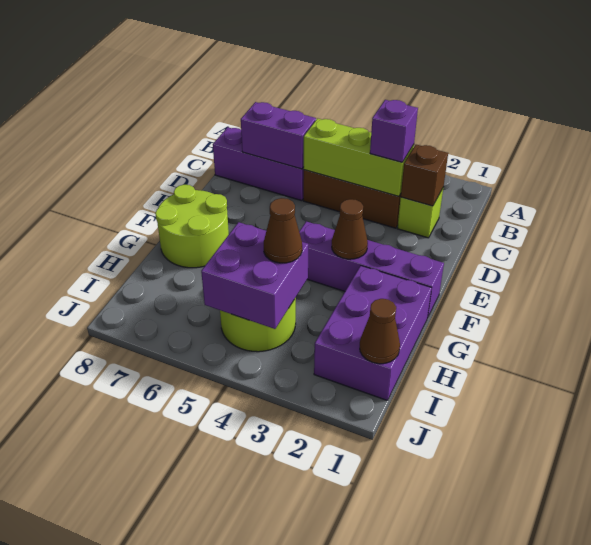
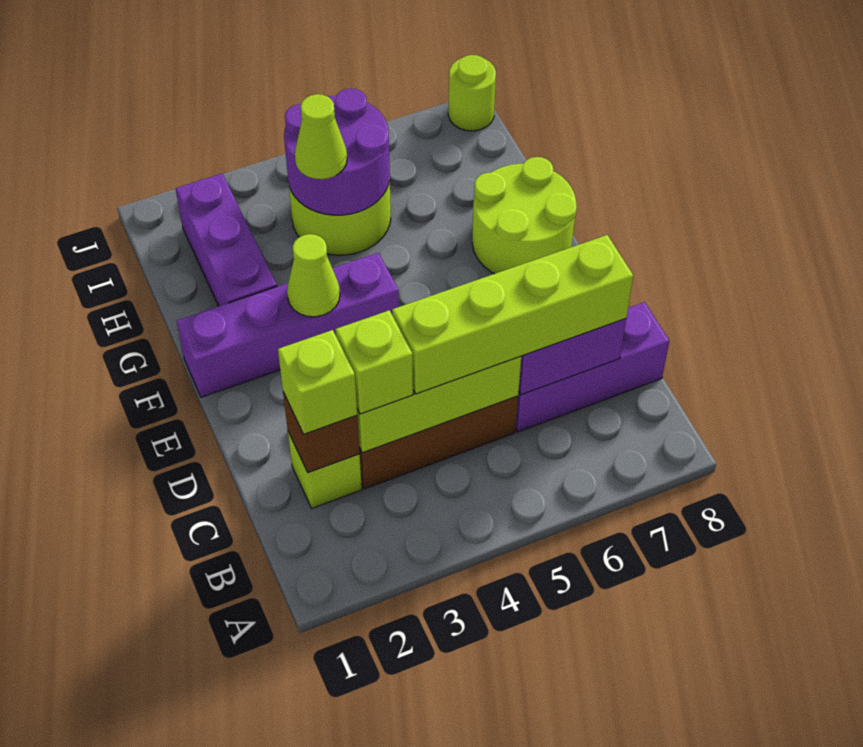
none -> lime 1x1 brick [278,330,357,434]
purple 1x1 brick [370,100,418,162] -> lime 1x1 brick [336,311,413,414]
none -> lime 1x4 brick [392,235,633,394]
brown 1x1 cone [332,199,368,259] -> lime 1x1 cone [287,234,340,317]
purple 2x3 brick [314,266,432,401] -> purple 1x3 brick [176,174,277,306]
purple 2x2 brick [201,222,308,329] -> purple 2x2 round brick [284,89,390,215]
brown 1x1 cone [264,198,302,263] -> lime 1x1 cone [295,94,347,179]
brown 1x1 cone [360,299,400,364] -> none
none -> lime 1x1 round brick [448,55,496,131]

